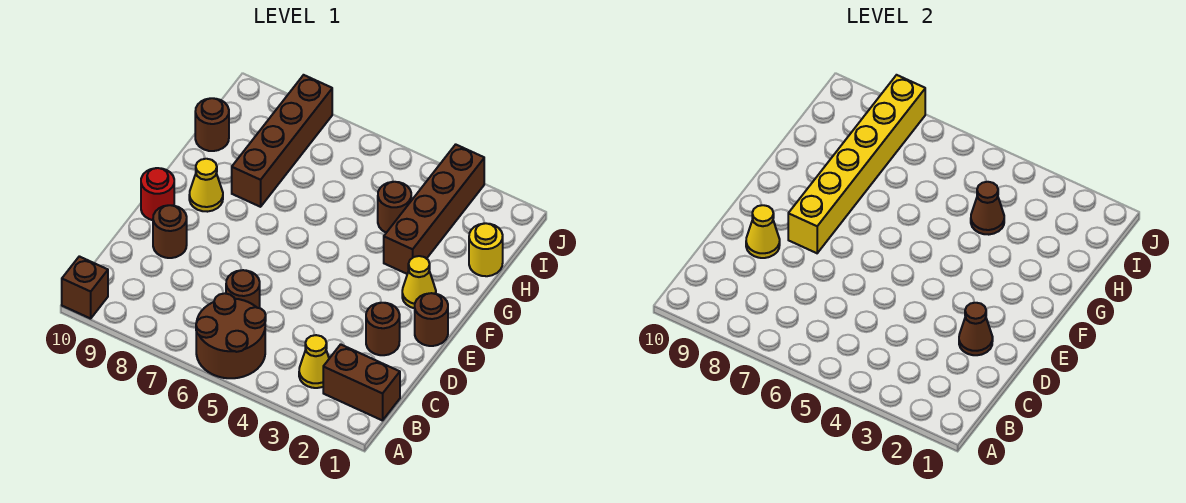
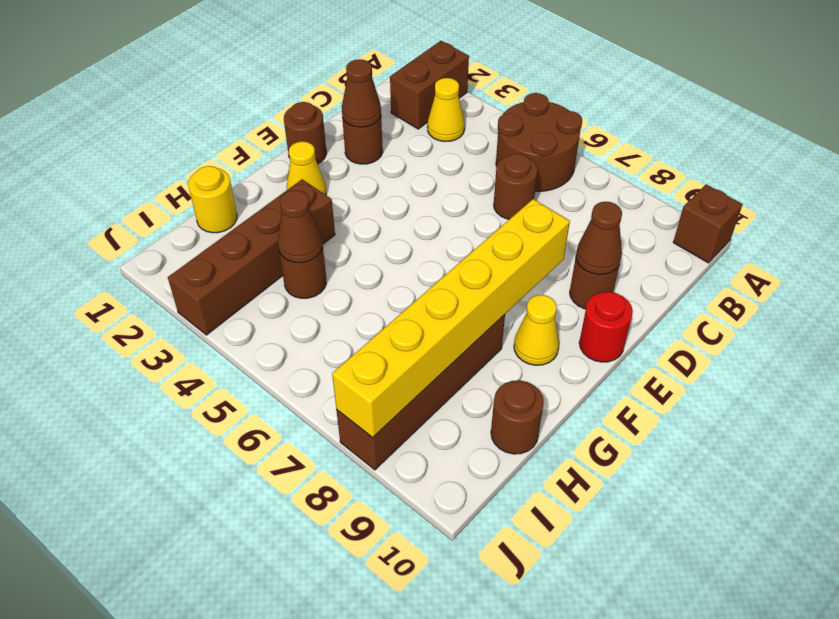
brown 1x2 brick [323,344,400,420] -> brown 1x2 brick turned to [390,41,469,129]
yellow 1x1 cone [746,205,780,258] -> brown 1x1 cone [576,202,622,275]

